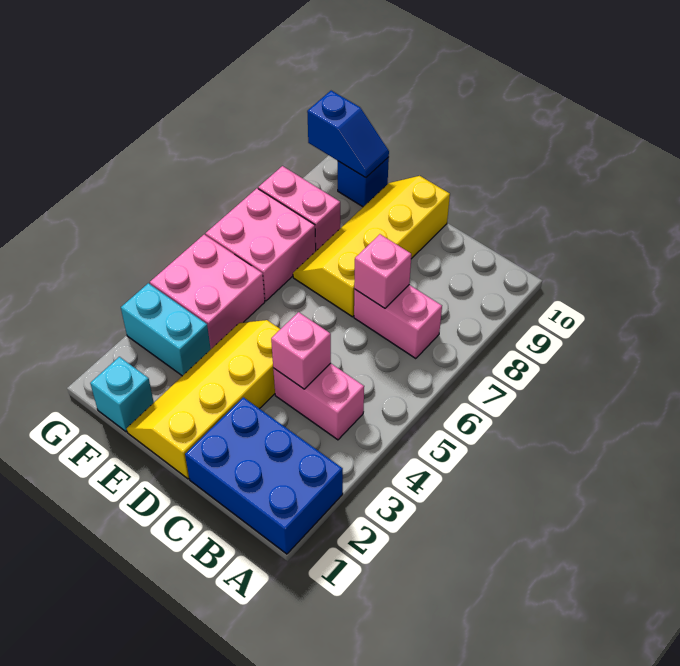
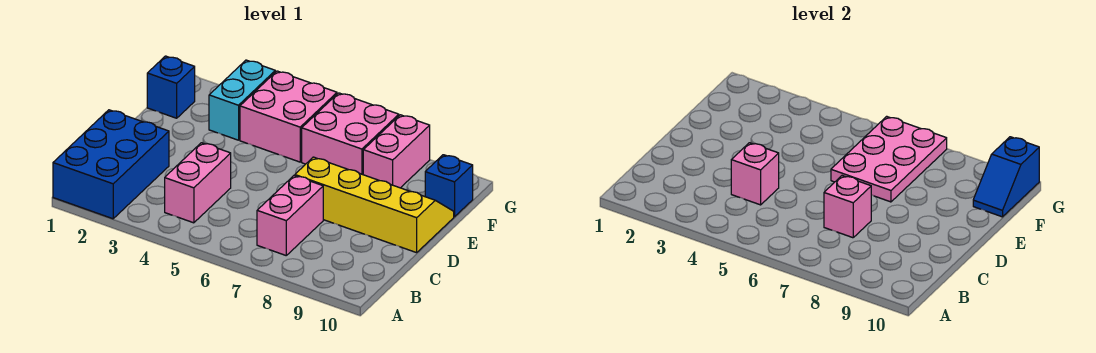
yellow 2x4 slope [127,320,280,479] -> none
none -> pink 2x3 plate [831,116,947,202]
cyan 1x1 brick [90,357,154,432] -> blue 1x1 brick [147,56,195,118]

